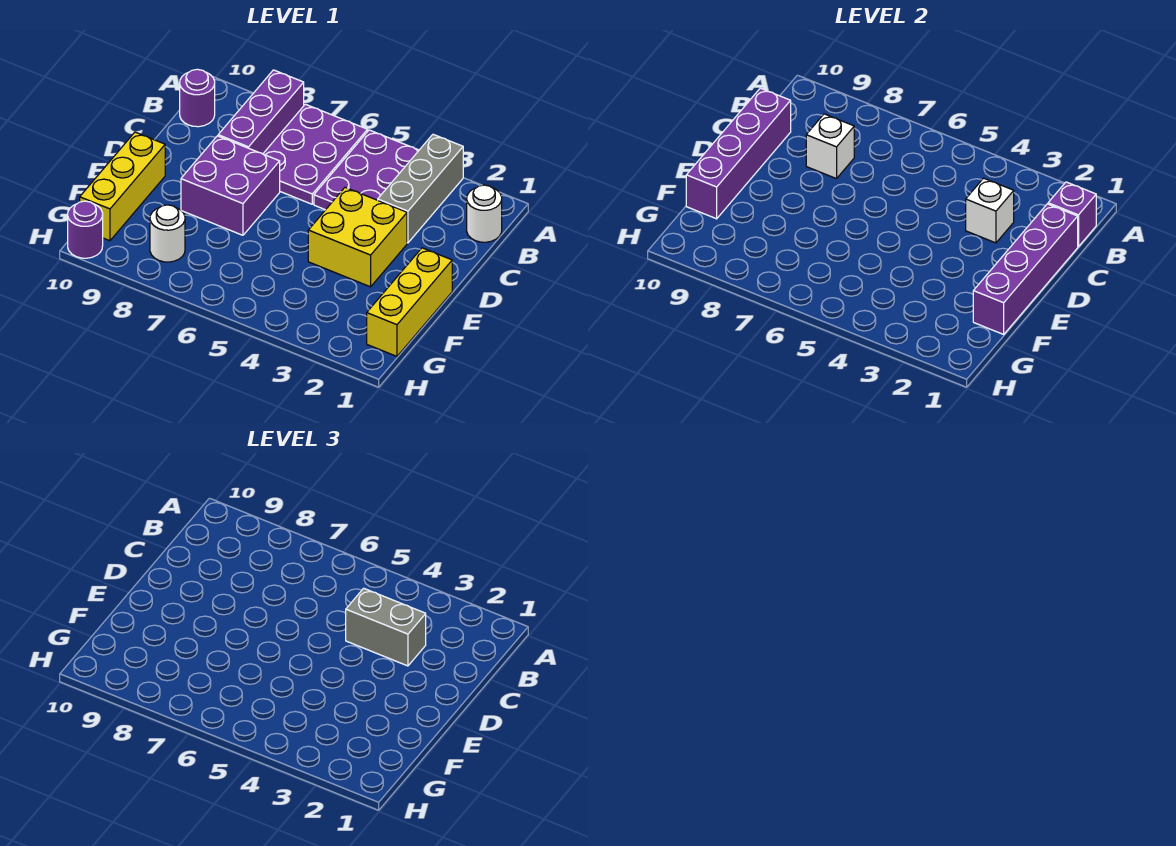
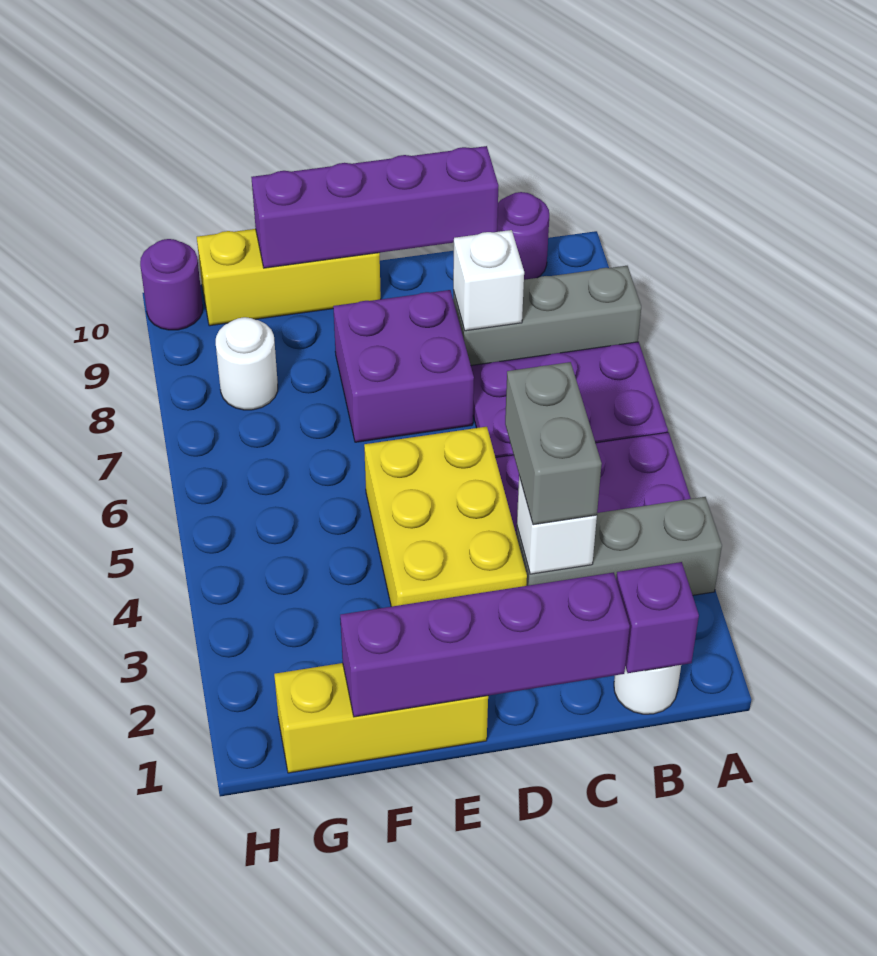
purple 1x3 brick [218,70,304,154] -> grey 1x3 brick [453,266,641,365]
yellow 2x2 brick [308,187,407,287] -> yellow 2x3 brick [364,427,527,607]

